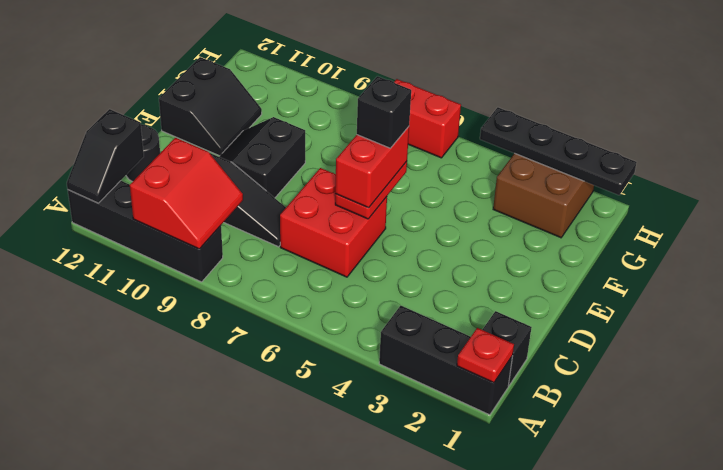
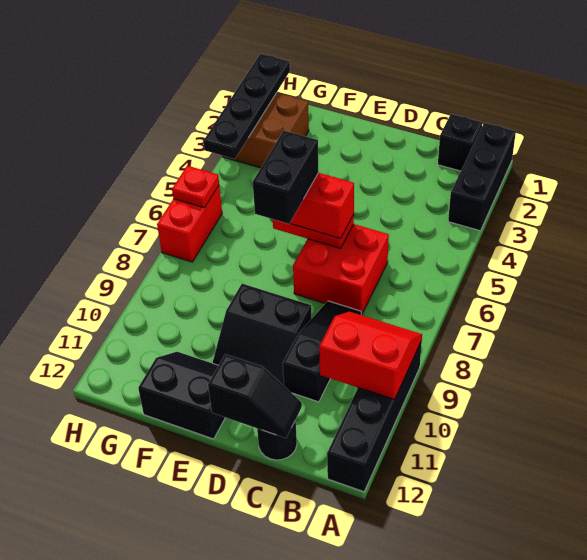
red 1x1 plate [457,328,514,383] -> red 1x1 plate moved to [172,166,219,208]
black 1x2 slope [67,109,144,203] -> black 1x2 slope moved to [208,354,302,438]
black 1x1 brick [357,76,411,148] -> black 1x2 brick [253,131,319,224]

